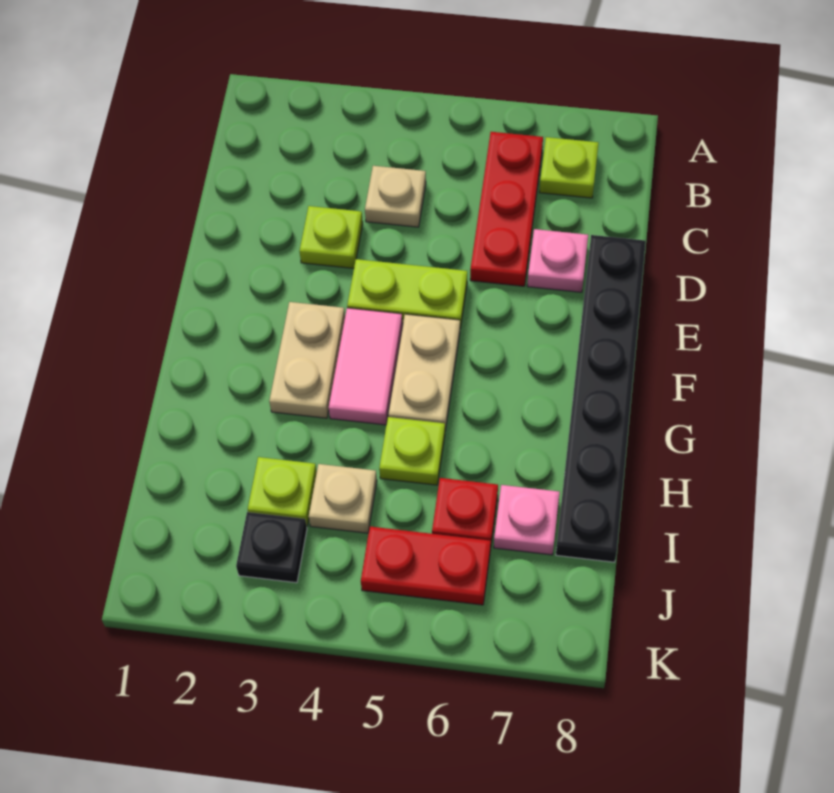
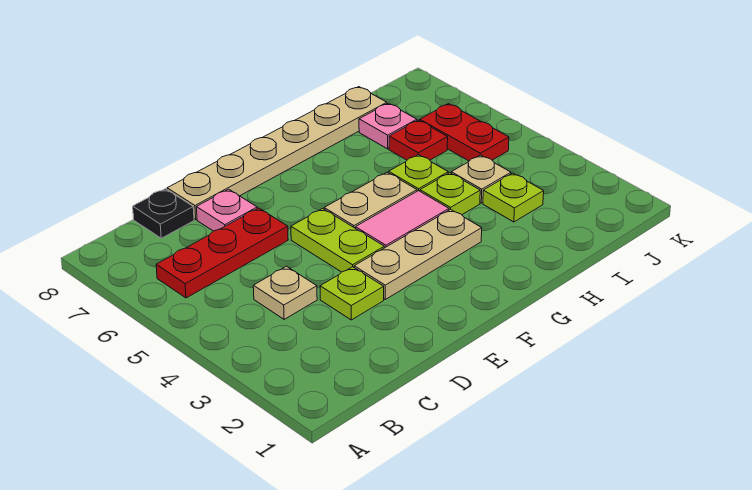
lime 1x1 plate [540,137,599,198] -> lime 1x1 plate moved to [420,173,480,215]
black 1x6 plate [556,235,646,562] -> tan 1x6 plate [167,87,387,219]
tan 1x2 plate [269,302,345,418] -> tan 1x3 plate [354,209,482,299]
black 1x1 plate [236,512,307,583] -> black 1x1 plate moved to [133,189,194,238]

